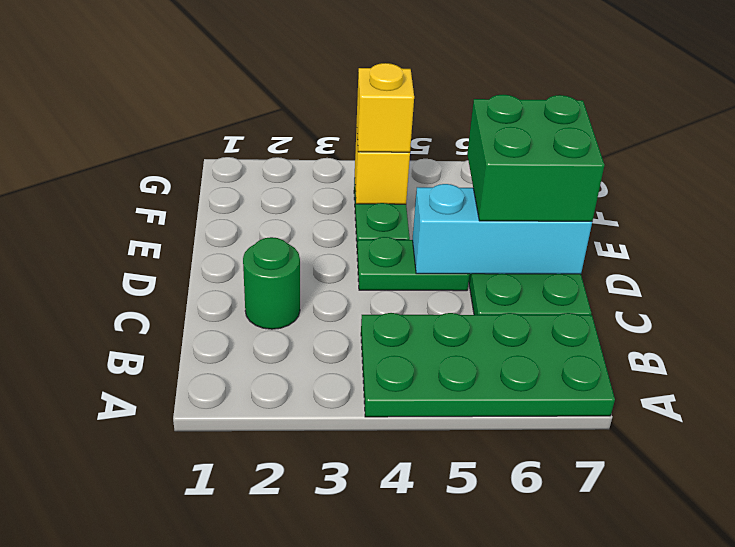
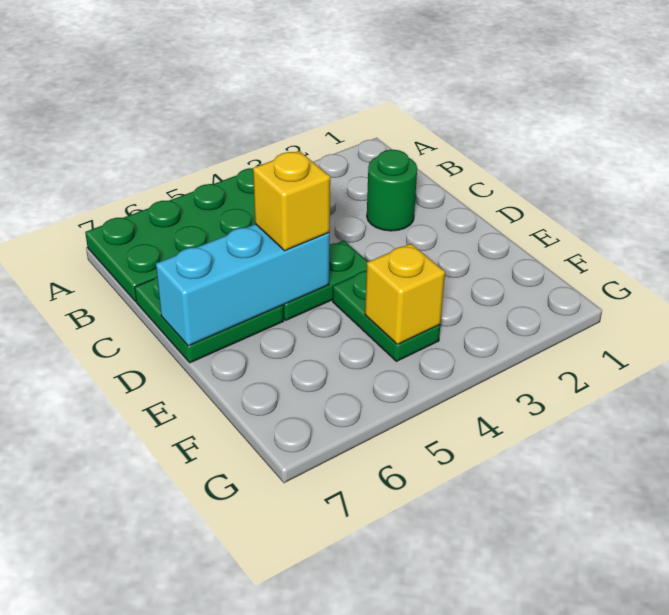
green 2x2 brick [467,94,604,221] -> none
yellow 1x1 brick [357,63,414,152] -> yellow 1x1 brick moved to [253,151,330,251]

